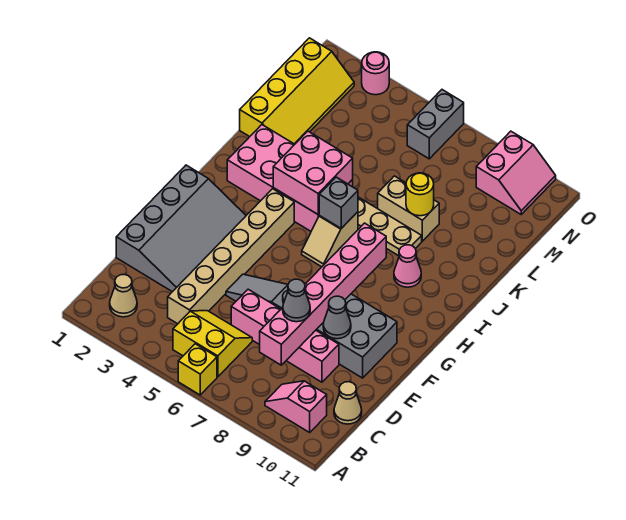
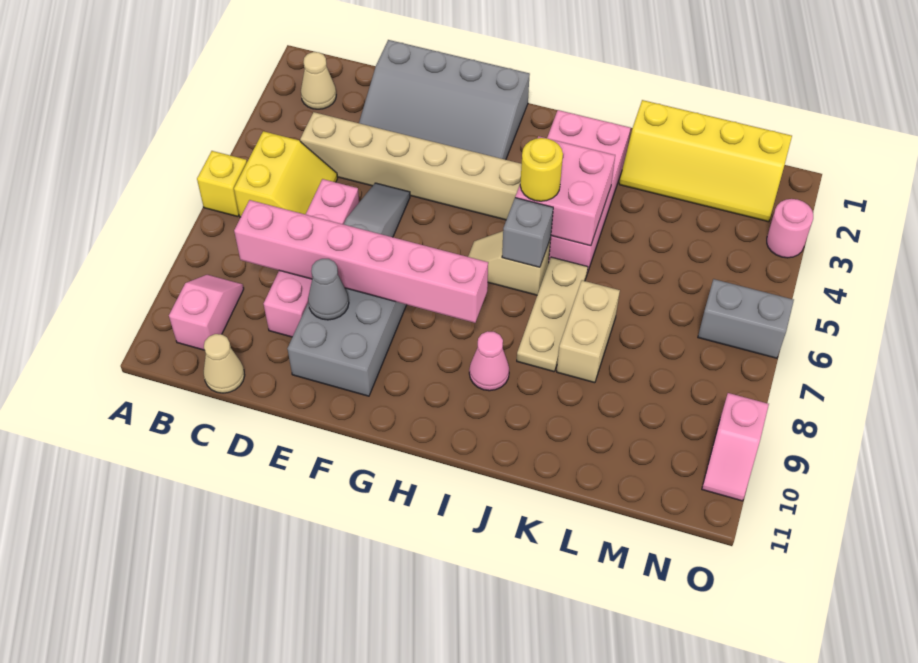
grey 1x1 cone [283,279,310,322] -> none
yellow 1x1 round brick [406,173,434,216] -> yellow 1x1 round brick moved to [520,138,563,201]
pink 2x2 slope [476,131,556,214] -> pink 1x2 slope [702,393,769,501]

